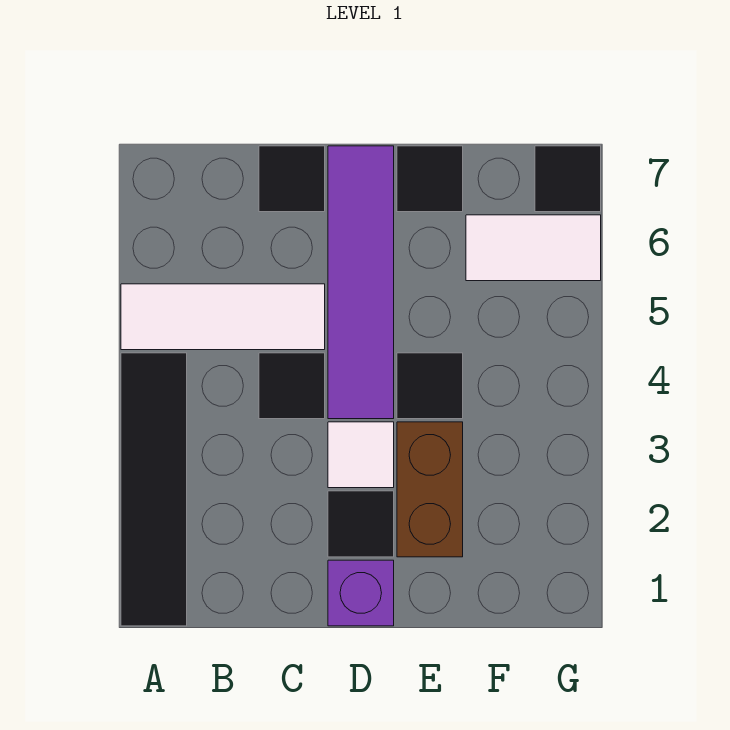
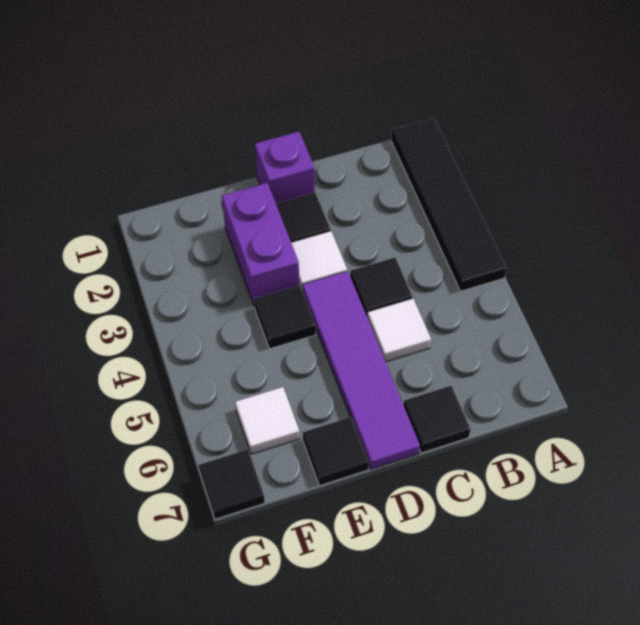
white 1x3 tile [121,284,325,350] -> white 1x1 tile [367,299,431,362]
brown 1x2 brick [397,422,463,557] -> purple 1x2 brick [222,183,299,305]
white 1x2 tile [466,215,601,281] -> white 1x1 tile [235,387,300,454]

